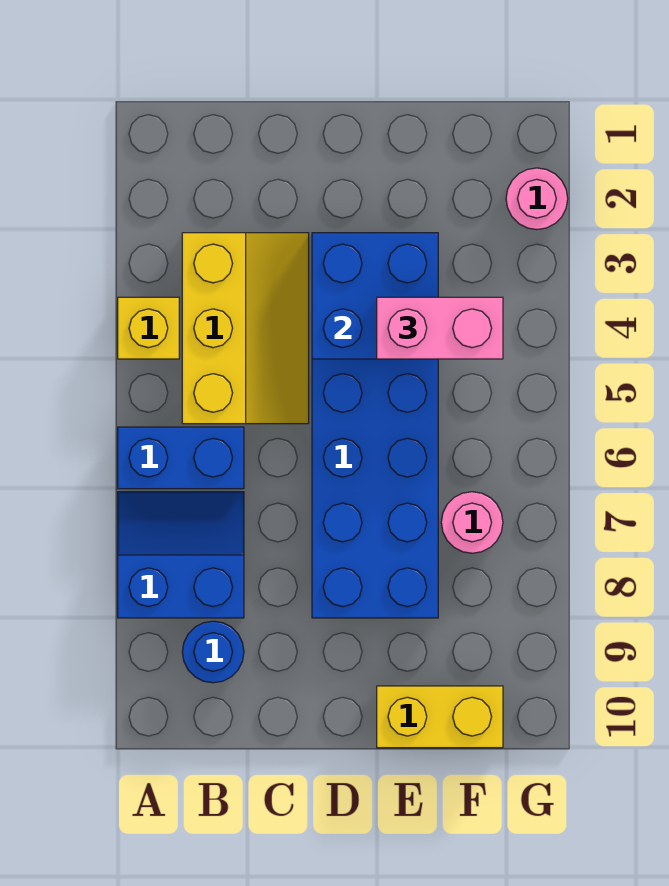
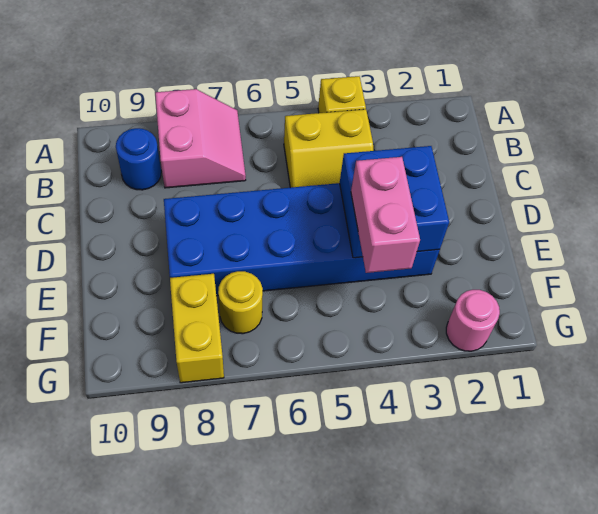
blue 1x2 brick [118,427,244,489] -> none
blue 2x2 slope [118,492,244,618] -> pink 2x2 slope [155,89,246,188]
yellow 2x3 slope [182,233,309,424] -> yellow 2x2 slope [284,109,373,188]
yellow 1x2 brick [377,686,503,748] -> yellow 1x2 brick moved to [170,274,224,383]
pink 1x1 round brick [441,492,503,553] -> yellow 1x1 round brick [218,271,263,334]

